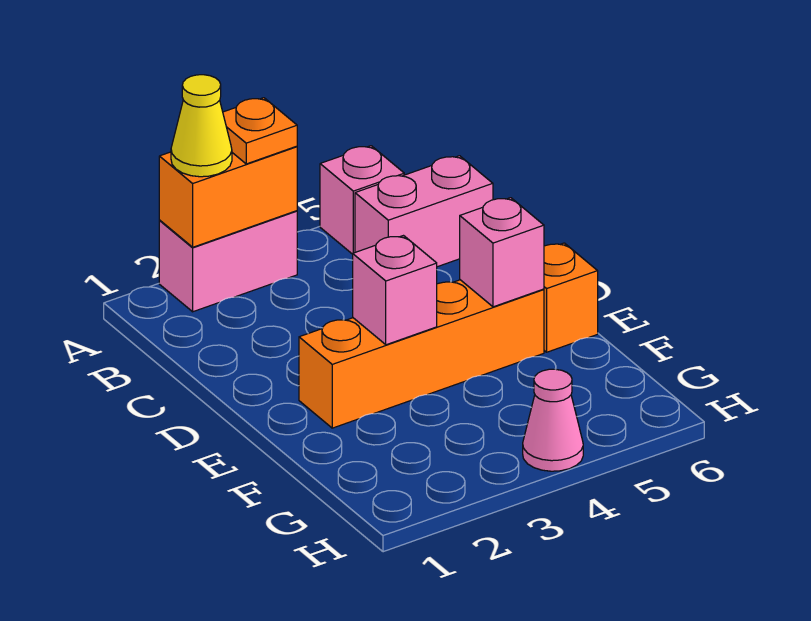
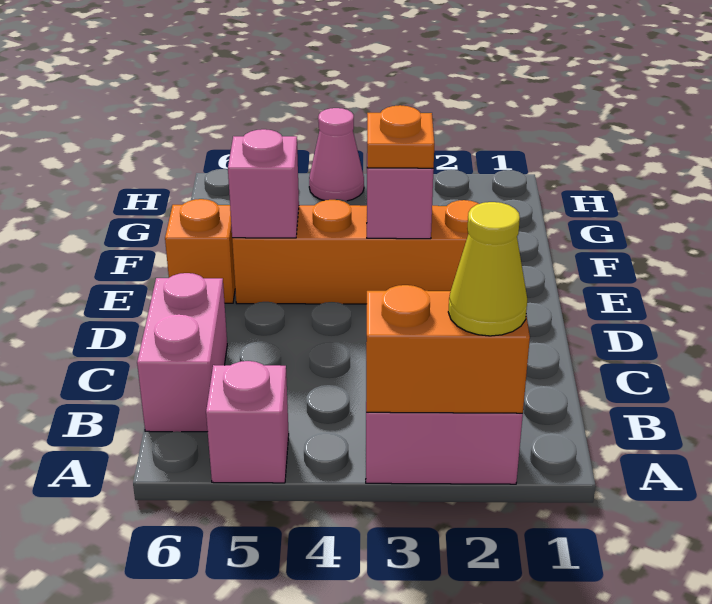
orange 1x1 plate [223,98,297,164] -> orange 1x1 plate moved to [367,105,434,168]
pink 1x2 brick [355,156,493,267] -> pink 1x2 brick turned to [137,273,227,432]

